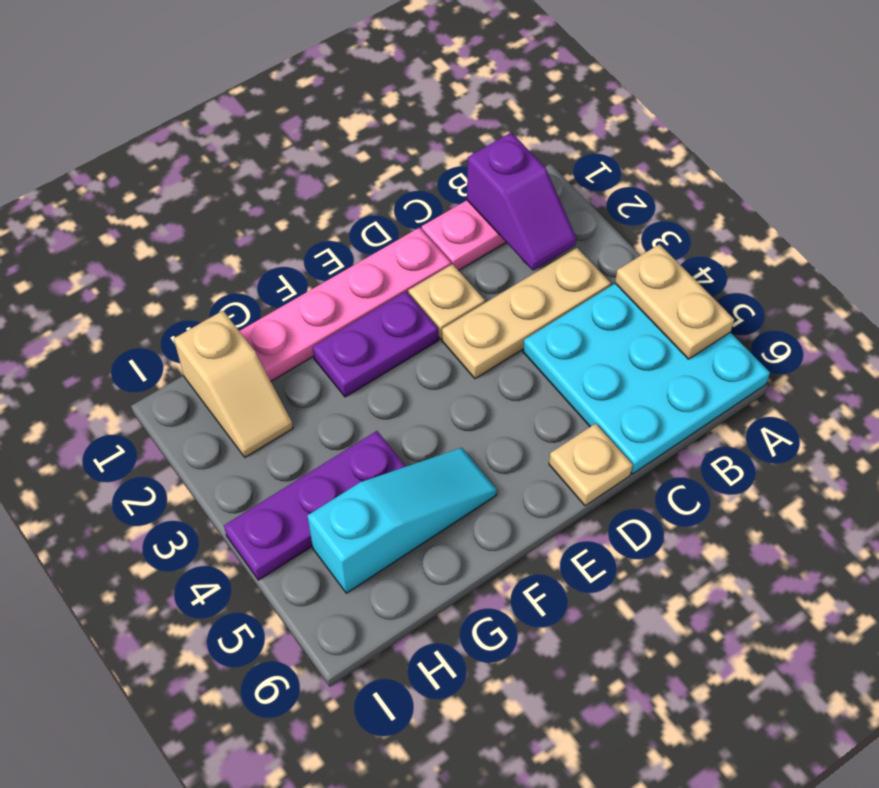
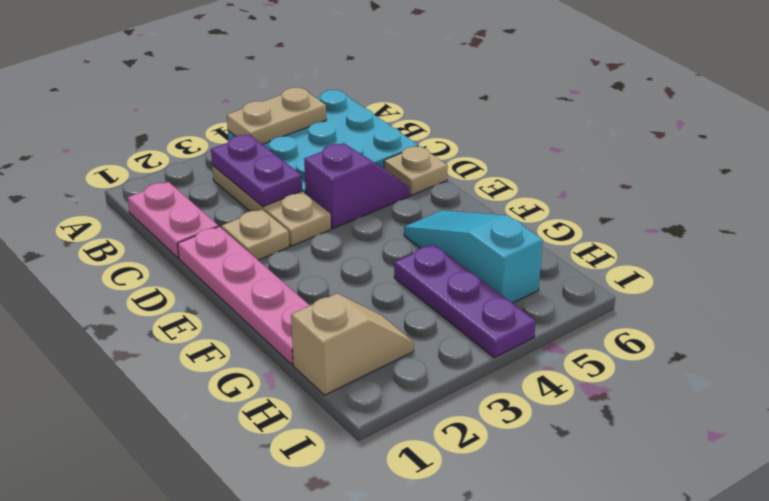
purple 1x2 slope [467,133,576,270] -> purple 1x2 slope moved to [304,143,410,229]
purple 1x2 plate [313,292,438,397] -> purple 1x2 plate moved to [211,135,302,207]

